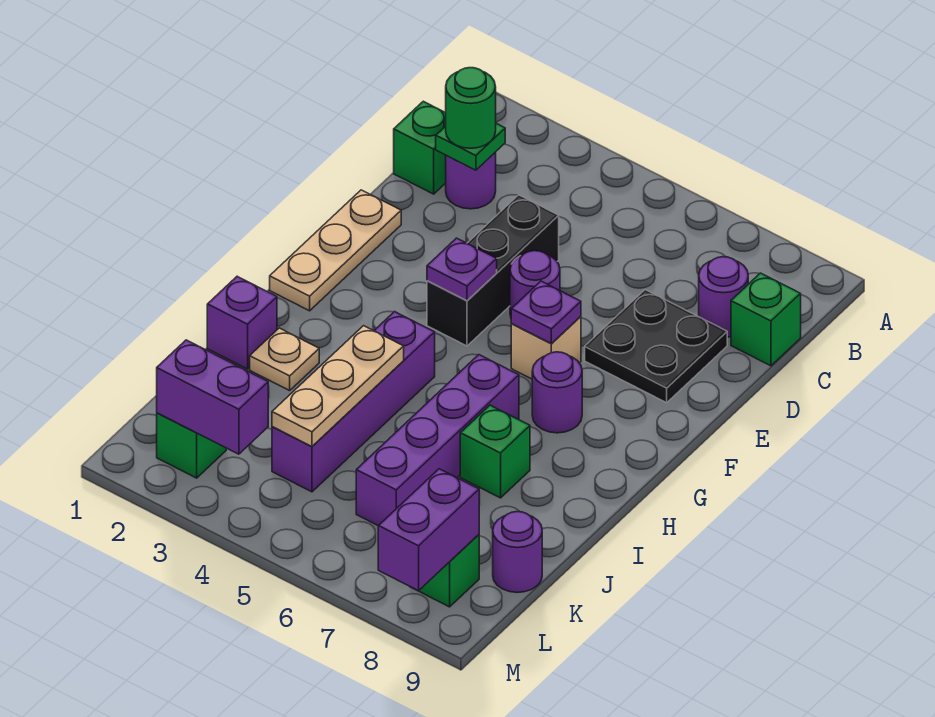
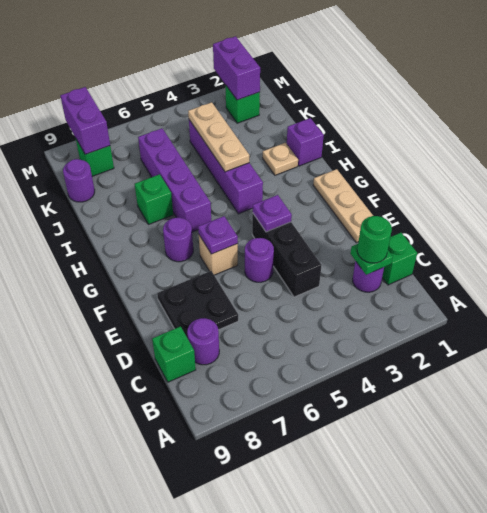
purple 1x2 brick [157,340,268,454] -> purple 1x2 brick turned to [213,36,260,100]

